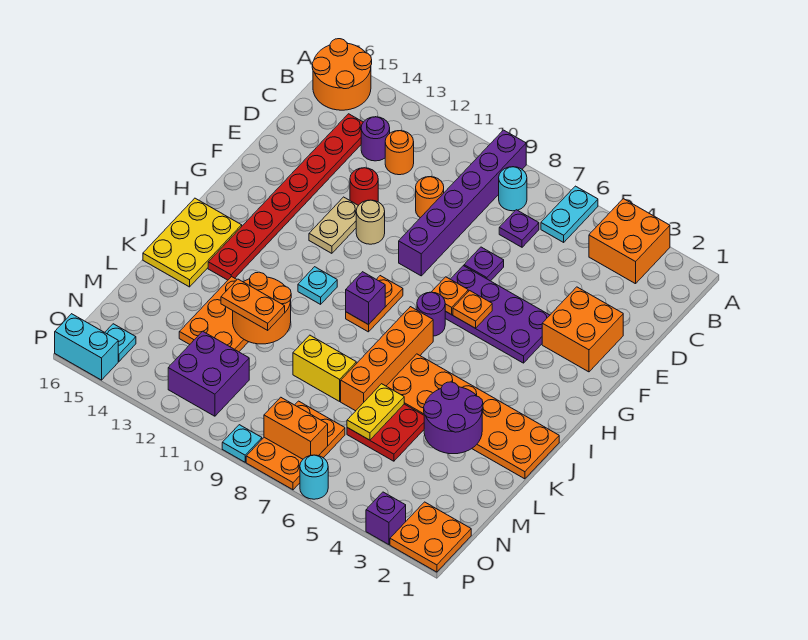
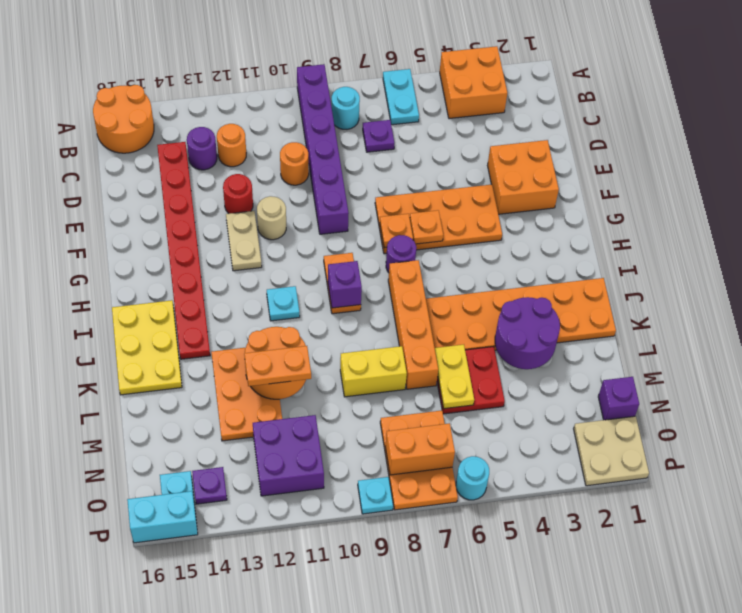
purple 1x1 plate [464,247,504,281] -> purple 1x1 plate moved to [192,467,227,504]
purple 2x4 plate [445,266,550,363] -> orange 2x4 plate [375,184,502,254]
orange 2x2 plate [390,502,471,572] -> tan 2x2 plate [574,416,649,486]
purple 1x1 brick [366,492,406,545] -> purple 1x1 brick moved to [598,377,639,420]

